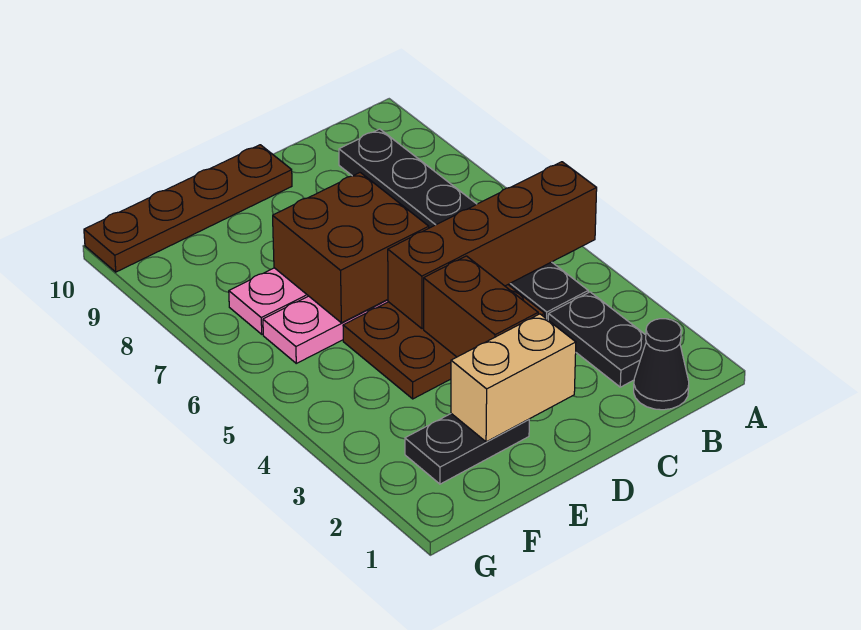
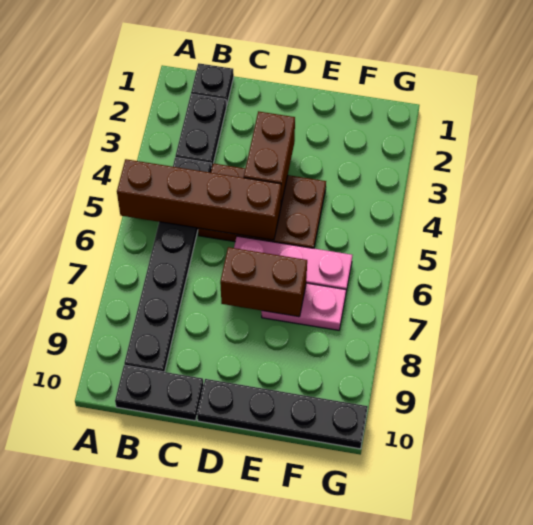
black 1x1 cone [634,319,689,410] -> black 1x1 plate [191,63,234,106]
tan 1x2 brick [451,314,576,442] -> none
brown 2x2 brick [273,173,429,323] -> brown 1x2 brick [220,247,307,317]
brown 1x4 plate [84,145,292,272] -> black 1x4 plate [197,379,368,449]
black 1x2 plate [405,414,529,484] -> black 1x2 plate moved to [115,365,204,421]

